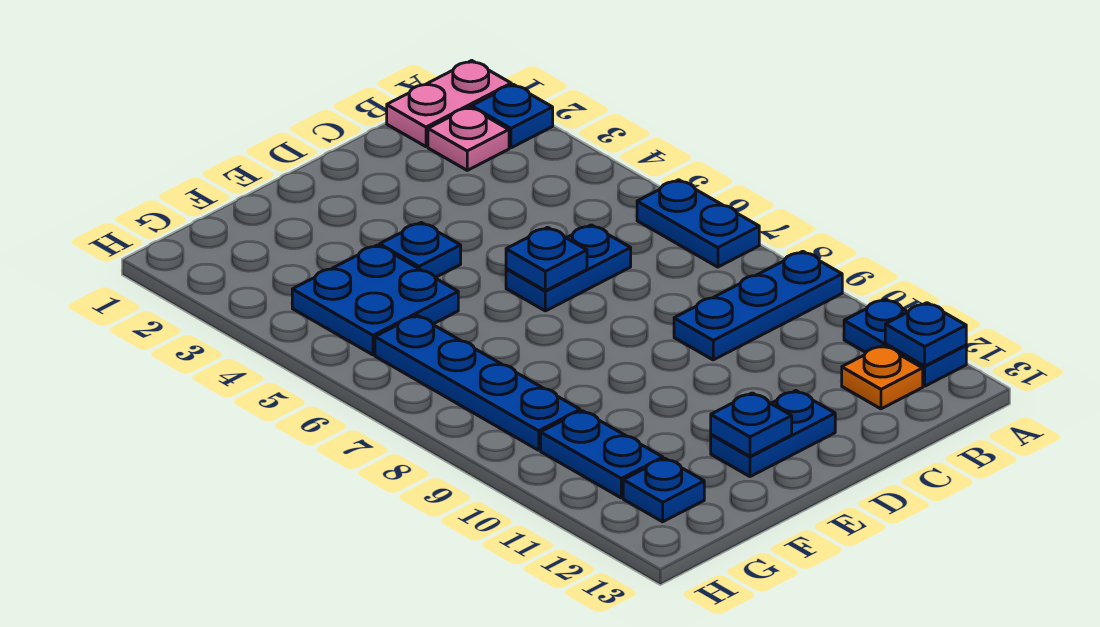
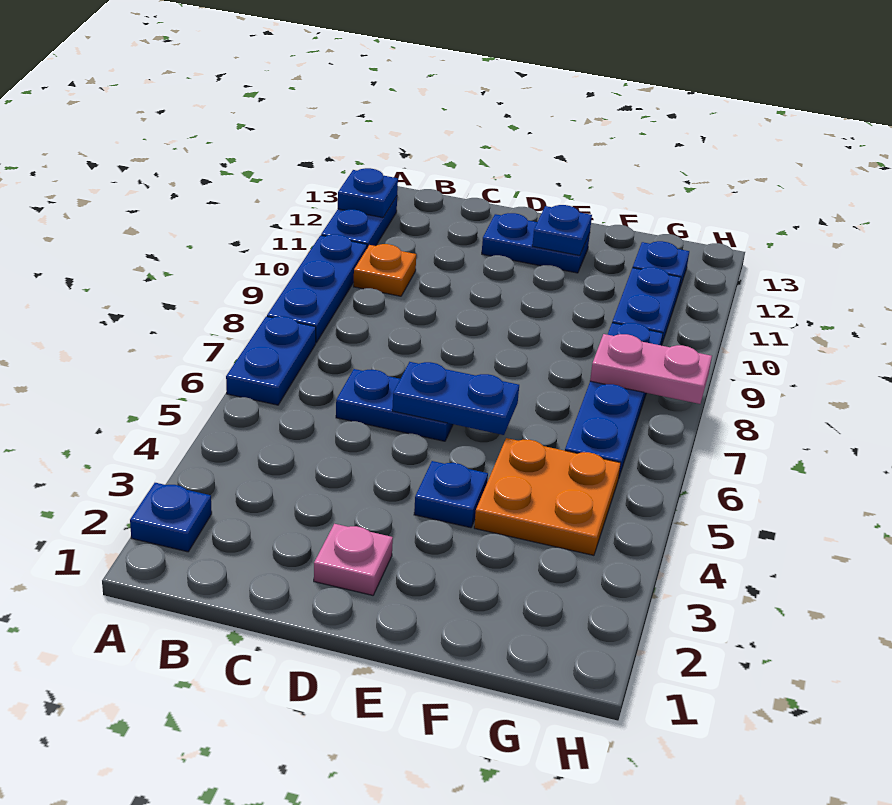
pink 1x2 plate [387,61,511,147] -> pink 1x2 plate moved to [590,334,712,404]
blue 1x3 plate [674,251,842,360] -> blue 1x3 plate turned to [267,234,367,343]
pink 1x1 plate [428,107,509,170] -> pink 1x1 plate moved to [314,524,393,595]
orange 1x1 plate [842,345,923,409] -> orange 1x1 plate moved to [354,244,416,296]
blue 1x1 plate [506,227,587,291] -> blue 1x2 plate [392,362,519,435]
blue 2x2 plate [292,245,458,355] -> orange 2x2 plate [474,438,621,555]

